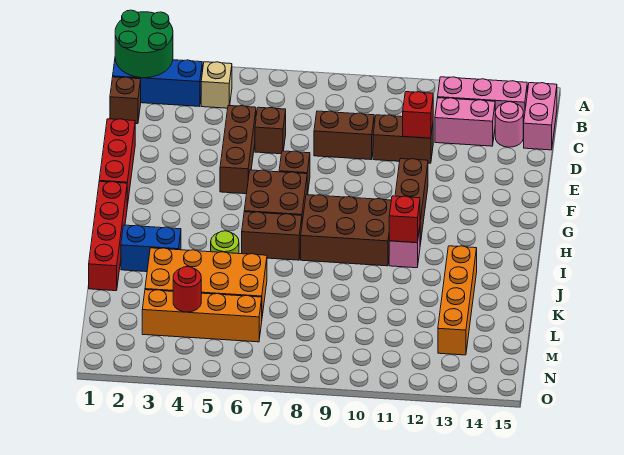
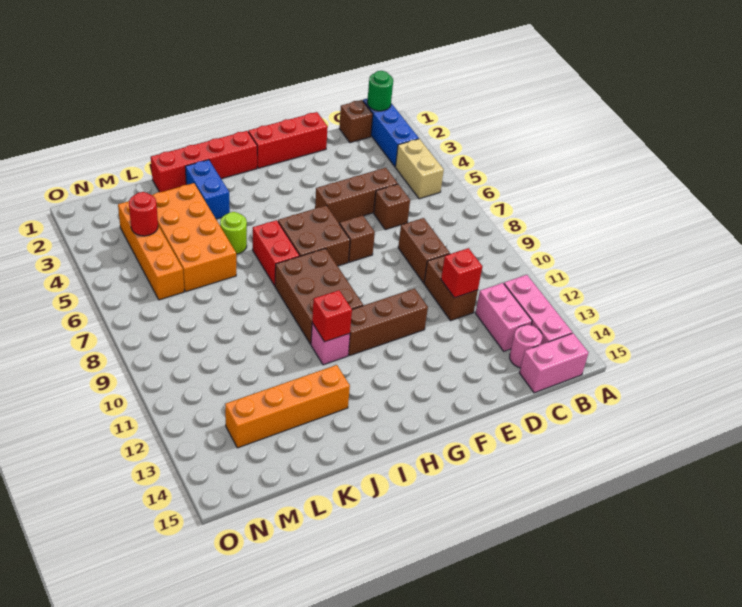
green 2x2 round brick [115,10,173,78] -> green 1x1 round brick [367,71,393,111]
tan 1x1 brick [201,62,232,108] -> tan 1x2 brick [396,139,444,199]
brown 1x2 brick [242,212,302,260] -> red 1x2 brick [253,220,300,286]

